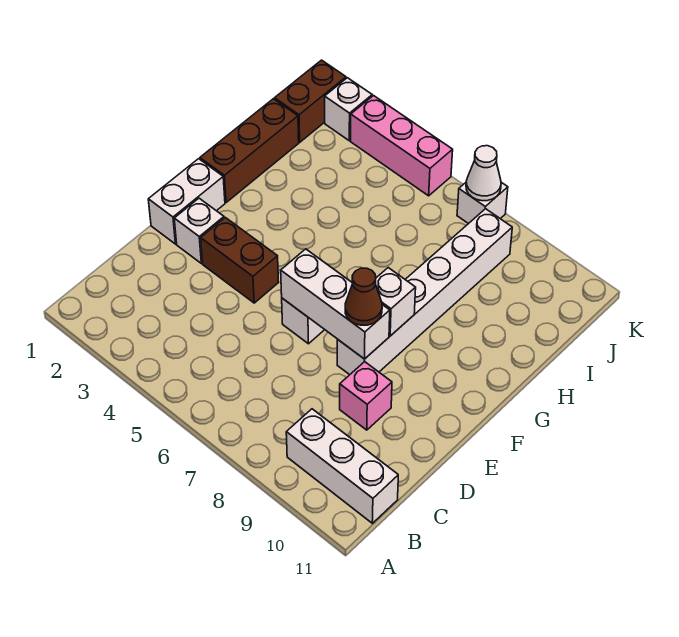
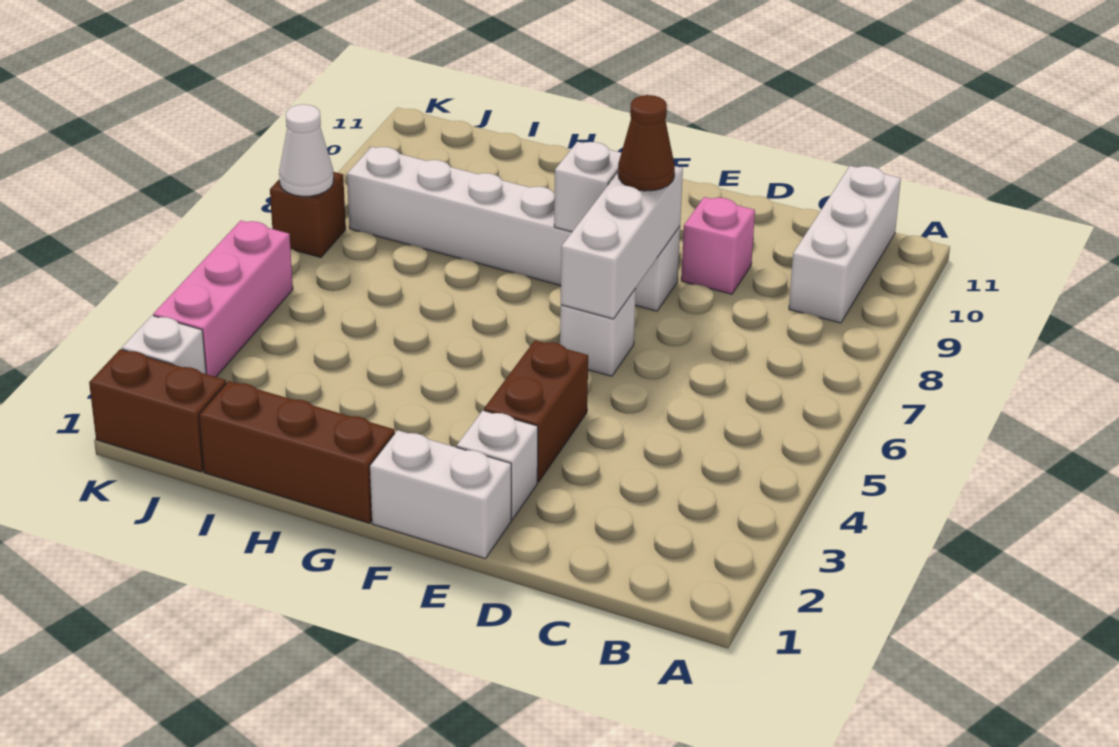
white 1x1 brick [457,182,508,224] -> brown 1x1 brick [270,172,346,258]

